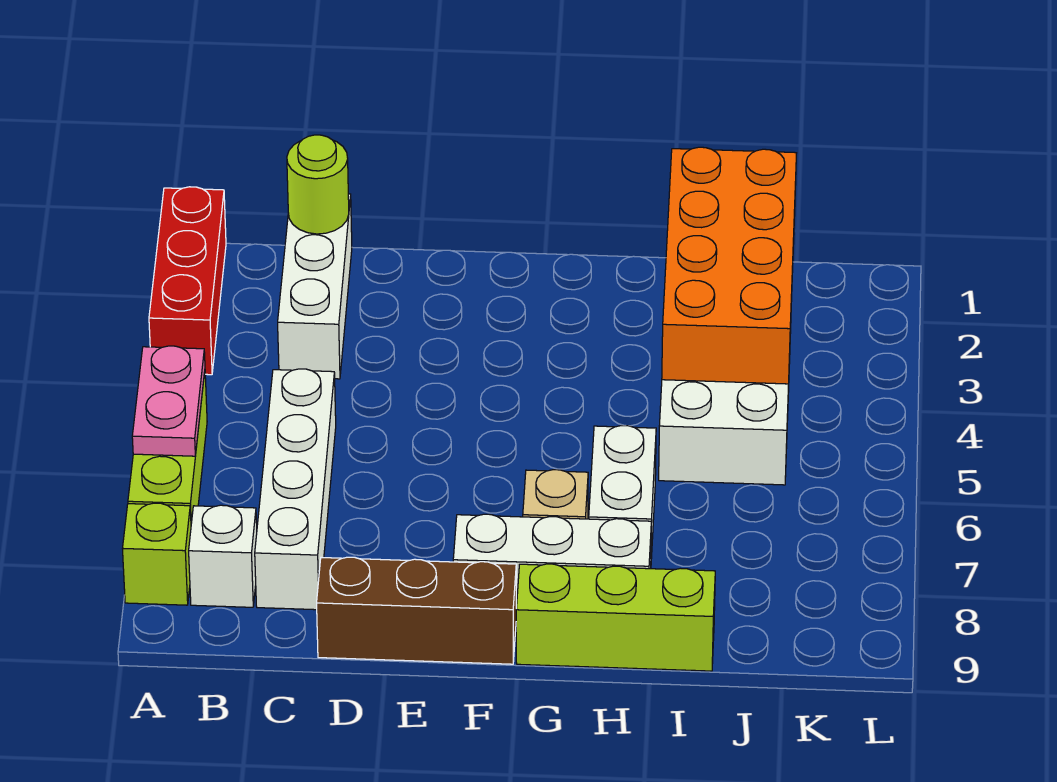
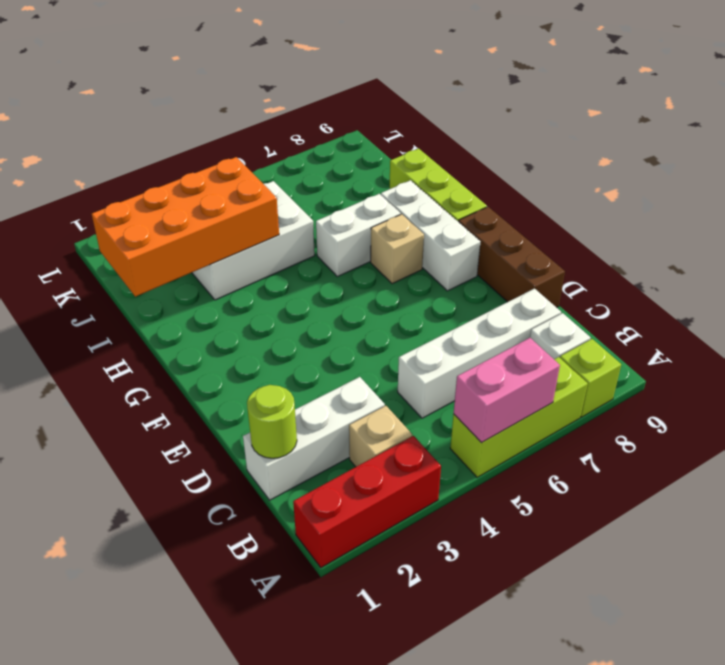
pink 1x2 plate [132,346,205,456] -> pink 1x2 brick [454,338,560,443]
none -> tan 1x1 brick [349,406,412,467]

